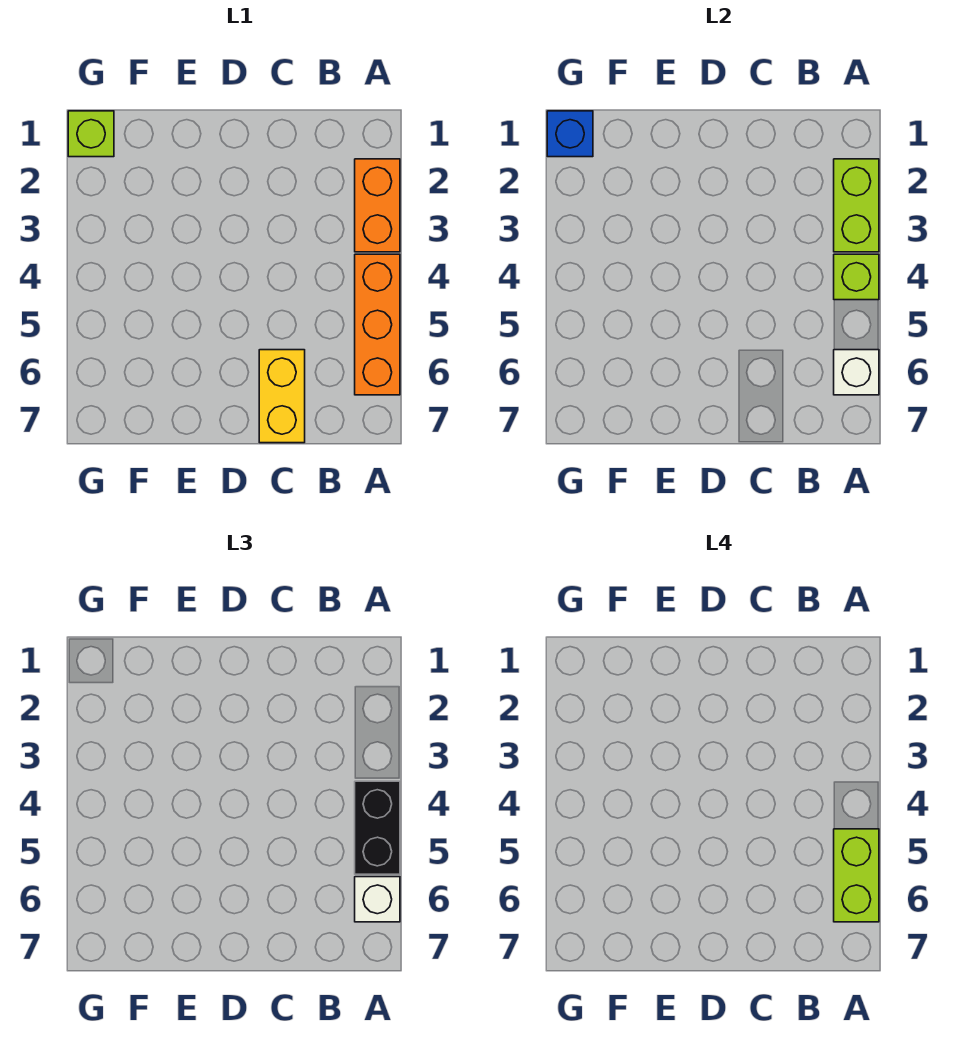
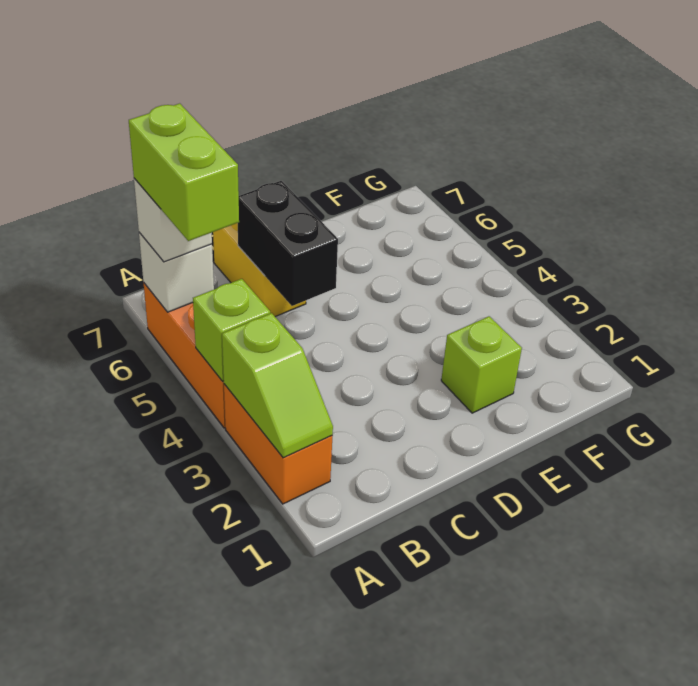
lime 1x2 brick [834,159,879,252] -> lime 1x2 slope [222,313,333,458]
black 1x2 brick [355,781,400,874] -> black 1x2 brick moved to [238,181,338,306]
lime 1x1 brick [68,111,114,157] -> lime 1x1 brick moved to [441,316,522,413]
blue 1x1 brick [547,111,593,157] -> none

